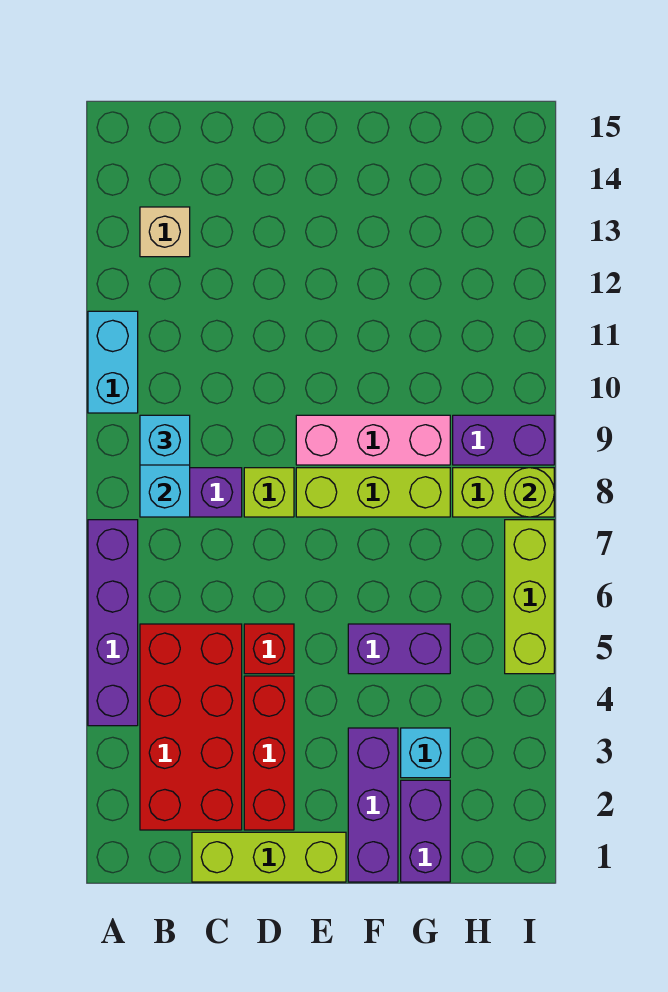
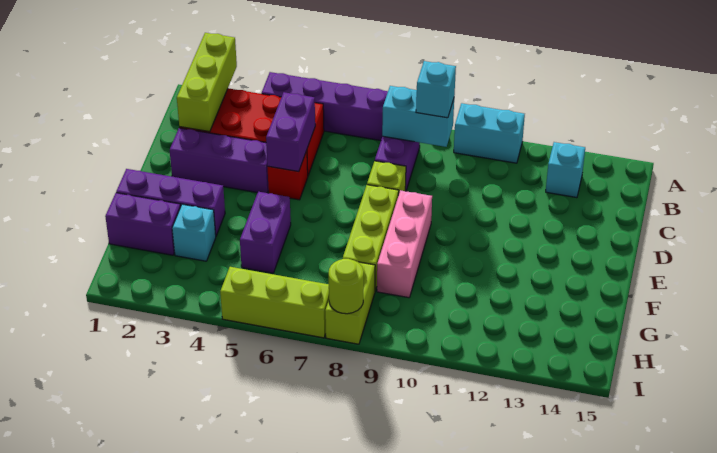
tan 1x1 brick [140,207,190,257] -> cyan 1x1 brick [546,142,585,198]
lime 1x3 brick [192,832,346,882] -> lime 1x3 brick moved to [177,33,237,132]
red 1x3 brick [244,676,294,830] -> purple 1x3 brick [170,128,269,193]
purple 1x2 brick [453,415,554,465] -> purple 1x2 brick moved to [266,92,315,172]

